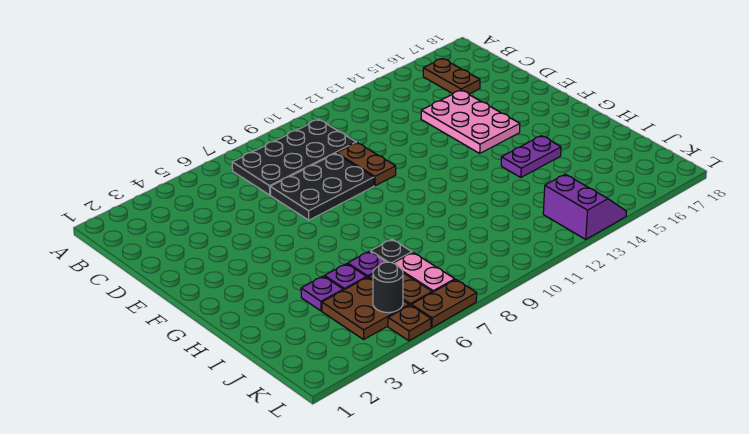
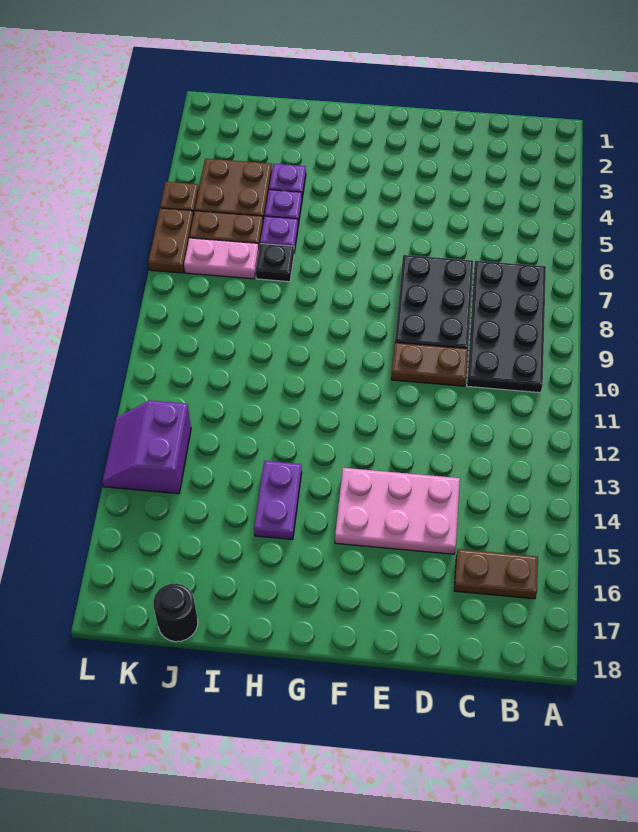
black 1x1 round brick [373,262,403,313] -> black 1x1 round brick moved to [153,583,198,642]
purple 2x2 slope [543,174,626,239] -> purple 2x2 slope turned to [102,400,191,494]

